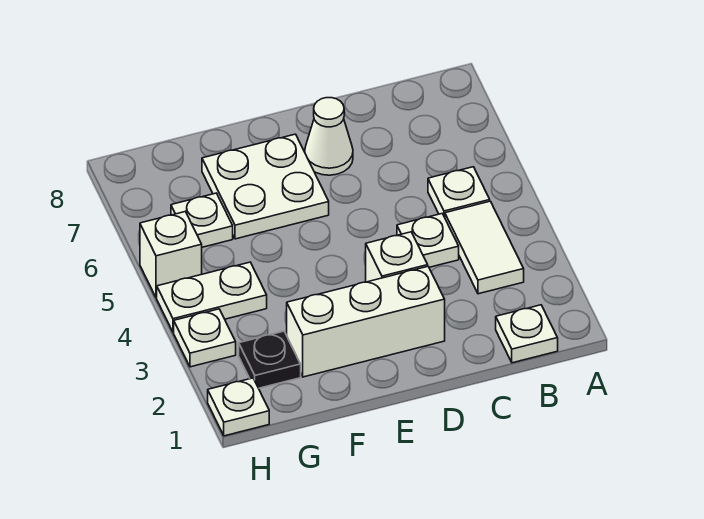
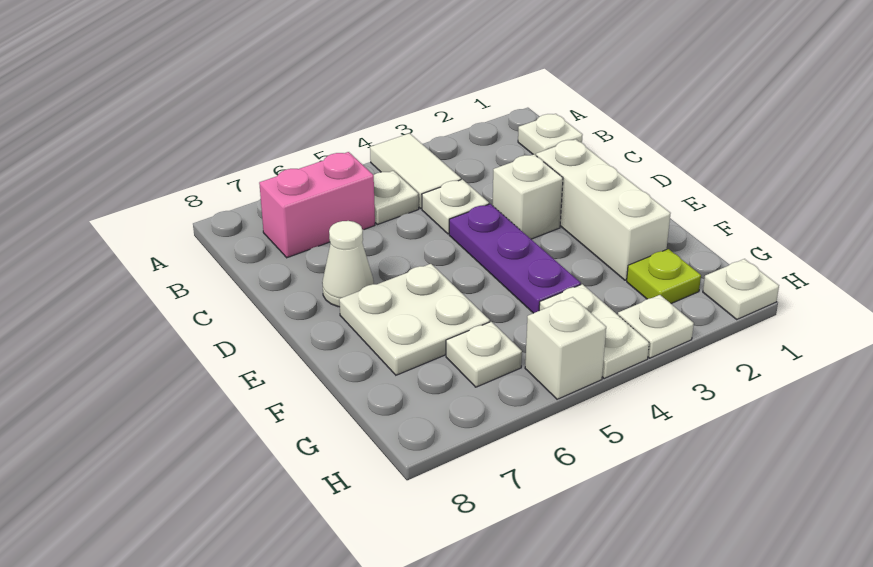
white 1x2 tile [445,201,524,294] -> white 1x2 tile turned to [370,133,461,209]
none -> pink 1x2 brick [259,152,375,258]
none -> purple 1x3 plate [449,204,581,313]
black 1x1 plate [239,331,301,388] -> lime 1x1 plate [627,249,701,303]

